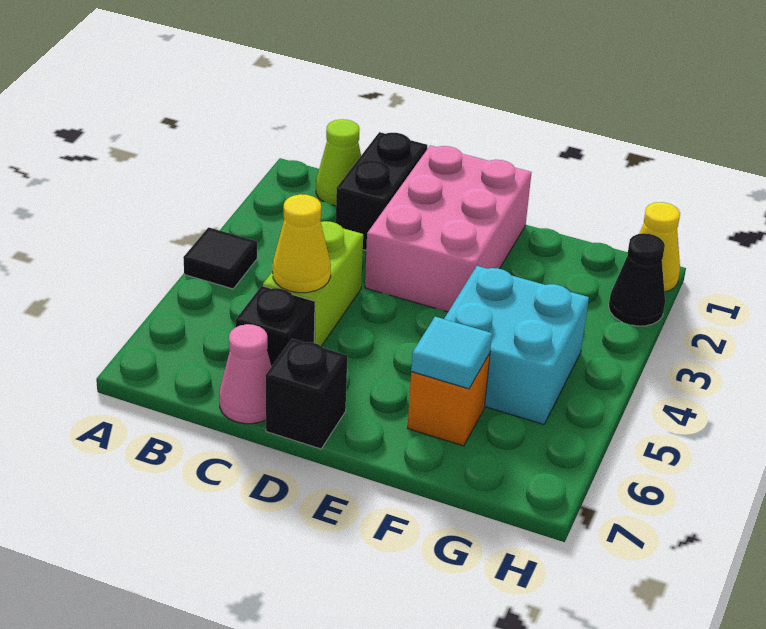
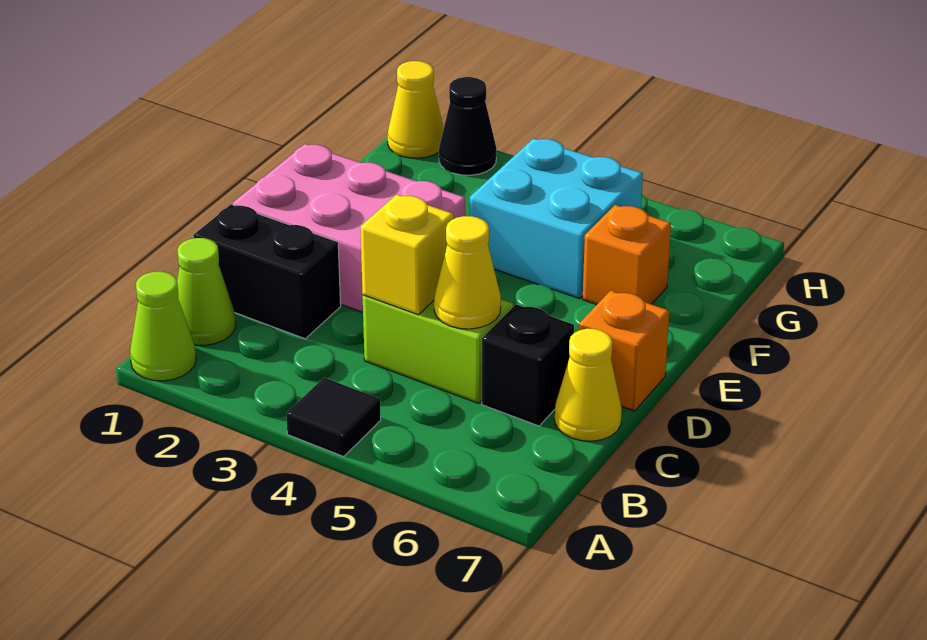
none -> lime 1x1 cone [130,272,196,381]
none -> yellow 1x1 brick [360,195,453,315]
pink 1x1 cone [219,324,272,424] -> yellow 1x1 cone [555,329,622,441]
black 1x1 brick [266,339,347,449] -> orange 1x1 brick [578,291,669,411]
cyan 1x1 tile [411,317,492,389] -> none

